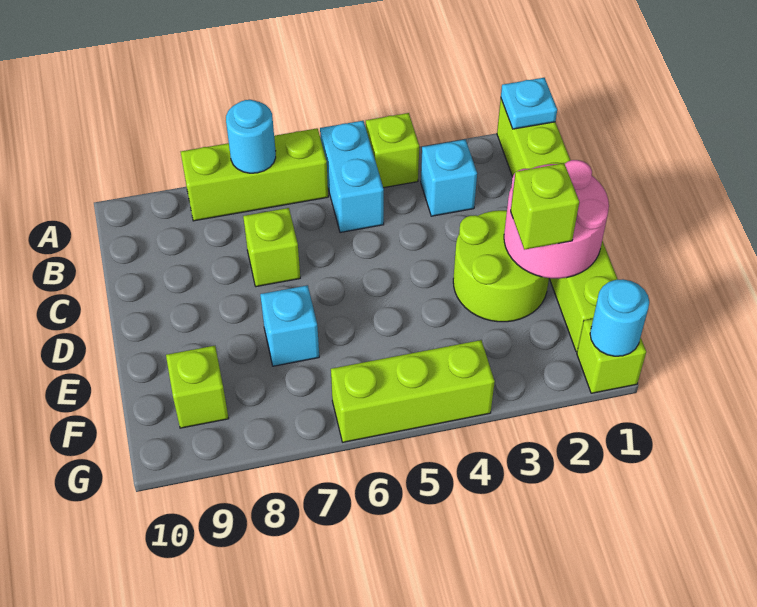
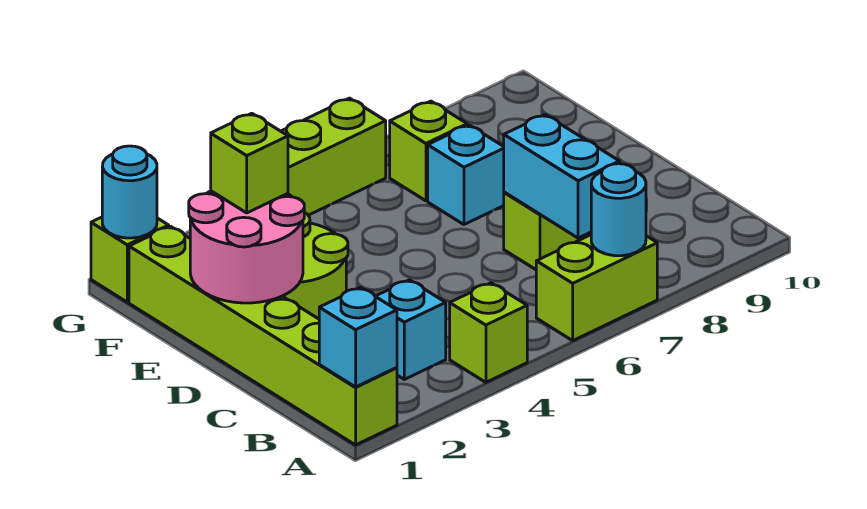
cyan 1x1 plate [501,78,557,129] -> cyan 1x1 brick [319,287,397,387]
cyan 1x2 brick [320,121,384,233] -> cyan 1x2 brick moved to [504,115,619,238]
lime 1x3 brick [181,128,328,221] -> lime 1x2 brick [536,235,657,341]
lime 1x1 brick [166,346,229,428] -> lime 1x1 brick moved to [390,101,467,201]

